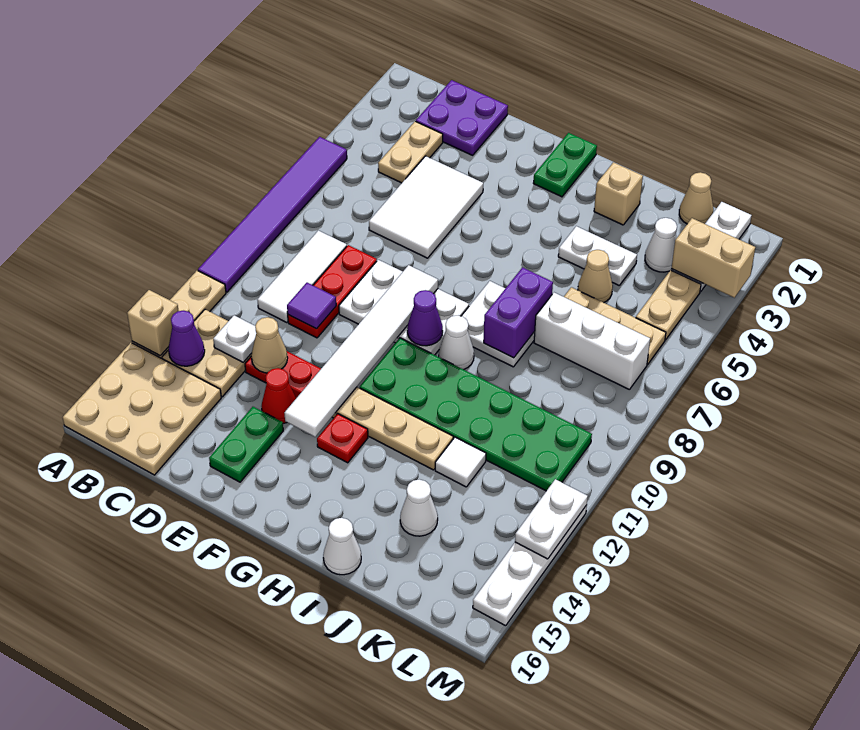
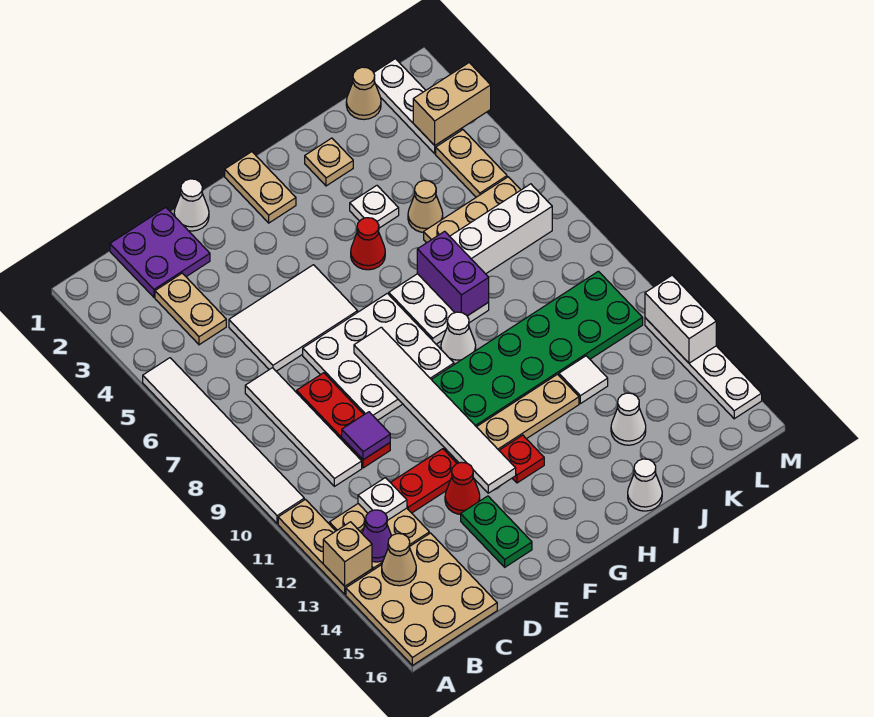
purple 1x6 tile [198,137,347,292] -> white 1x6 tile [143,358,304,524]
white 1x3 tile [257,231,347,323] -> white 1x4 tile [245,368,362,486]
white 2x3 tile [369,156,483,258] -> white 2x3 tile turned to [229,265,358,371]
tan 1x1 cone [251,317,288,373] -> tan 1x1 cone moved to [382,534,416,586]
white 2x3 plate [339,260,469,355] -> white 3x3 plate [303,293,454,420]
green 1x2 plate [533,133,597,197] -> tan 1x2 plate [225,152,296,223]
purple 1x1 cone [407,290,443,346] -> none
none -> red 1x1 cone [351,218,385,270]
tan 1x1 brick [594,162,643,225] -> tan 1x1 plate [305,138,353,186]
white 1x2 plate [558,226,637,285] -> white 1x1 plate [350,186,399,228]
white 1x1 cone [645,218,677,272] -> white 1x1 cone moved to [174,179,209,231]
white 1x2 plate [515,479,588,559] -> white 1x2 brick [645,275,716,363]

